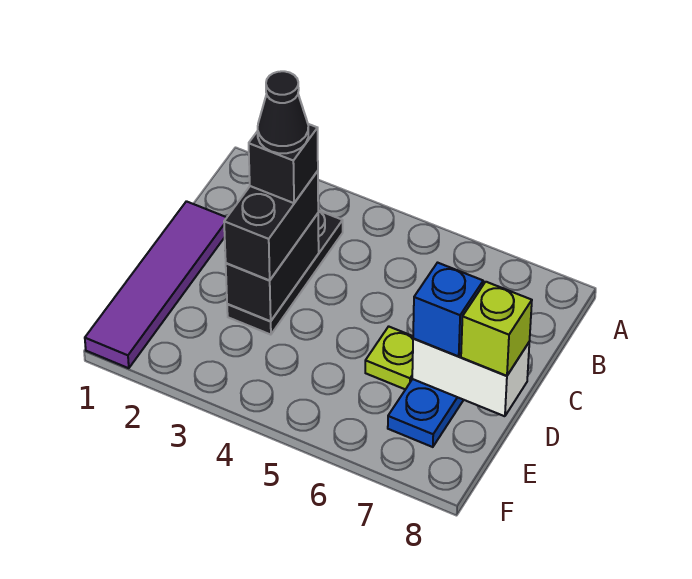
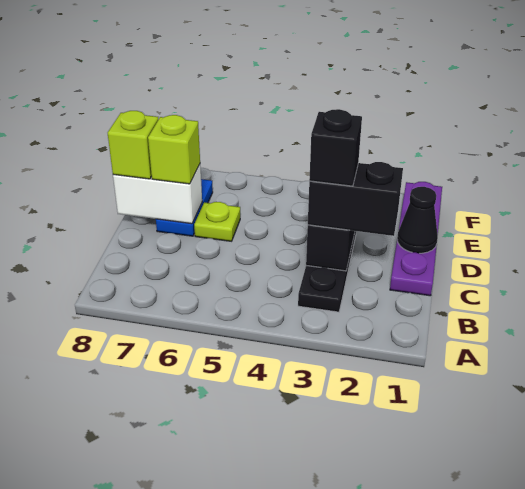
purple 1x4 tile [85,201,227,368] -> purple 1x4 plate [390,182,442,296]
black 1x2 brick [224,171,318,280] -> black 1x2 brick turned to [308,162,403,236]
black 1x1 cone [258,71,308,153] -> black 1x1 cone moved to [397,187,438,253]
blue 1x1 brick [413,263,483,356] -> lime 1x1 brick [148,115,200,184]

